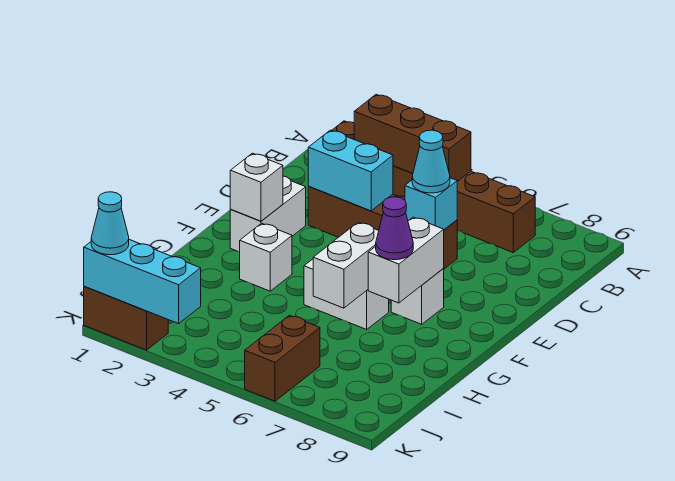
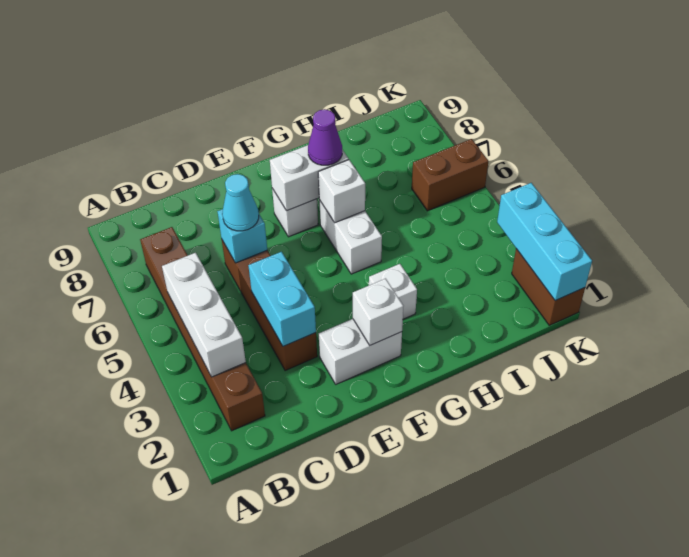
brown 1x3 brick [354,94,471,181] -> white 1x3 brick [162,253,246,377]
white 1x2 brick [313,222,379,308] -> white 1x1 brick [318,160,365,223]
cyan 1x1 cone [91,192,129,255] -> none

